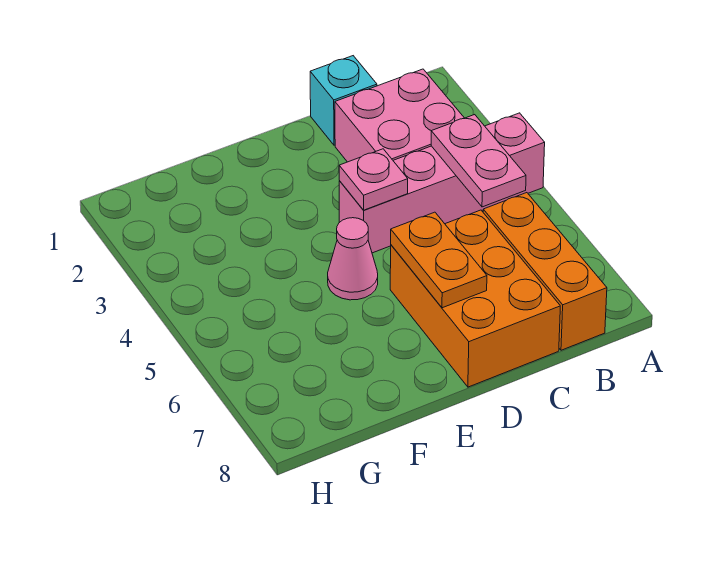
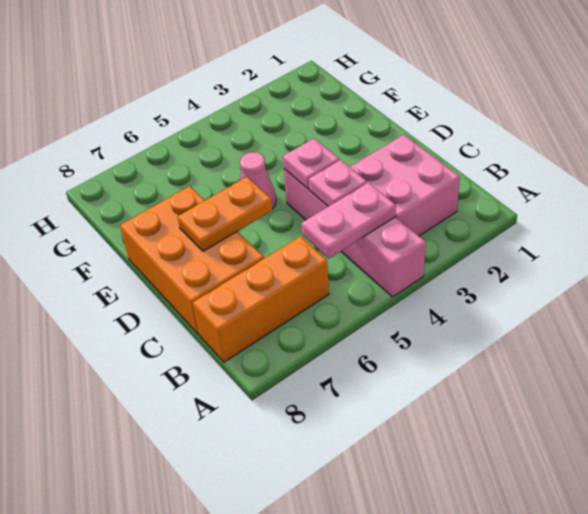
cyan 1x1 brick [310,56,377,145] -> none
none -> pink 1x1 plate [309,160,367,206]
orange 2x3 brick [390,210,560,387] -> orange 2x3 brick turned to [120,186,264,334]

